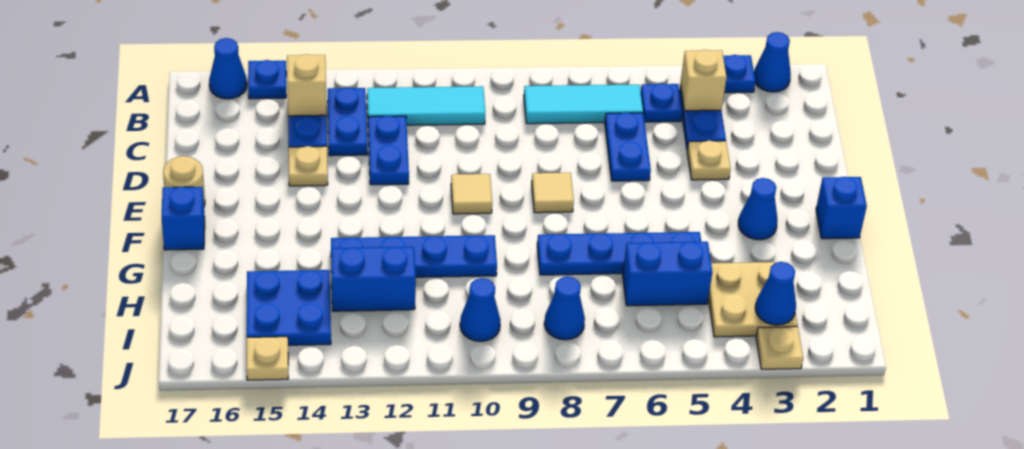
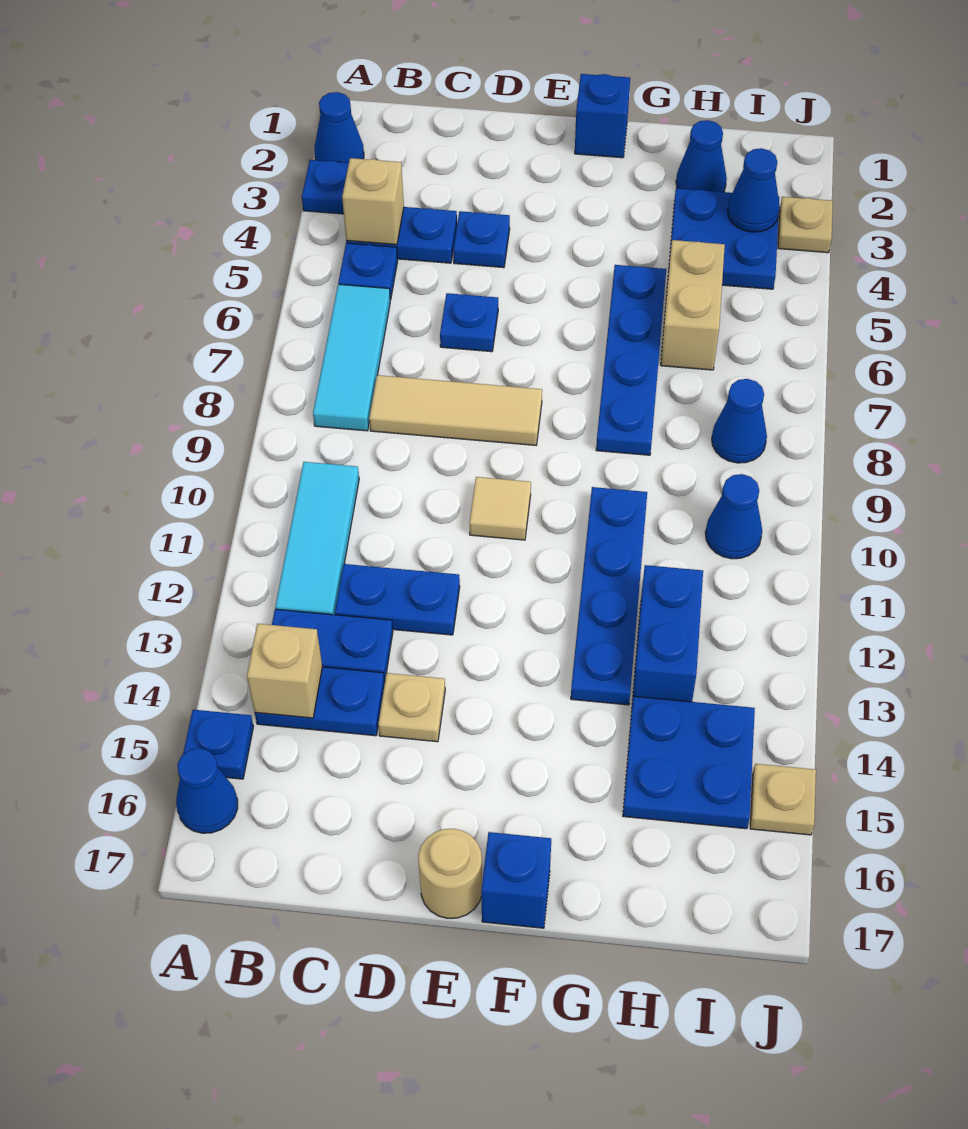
blue 1x2 plate [605,113,651,181] -> blue 1x1 plate [440,293,498,352]
tan 1x1 plate [687,141,731,180] -> blue 1x1 plate [453,211,510,268]
tan 1x1 tile [532,173,574,213] -> tan 1x3 tile [369,375,542,445]
blue 1x1 cone [738,178,778,240] -> blue 1x1 cone moved to [676,120,727,192]
tan 2x2 plate [708,262,798,337] -> blue 2x2 plate [668,188,779,289]
blue 1x2 brick [623,242,712,306] -> tan 1x2 brick [661,240,725,370]

